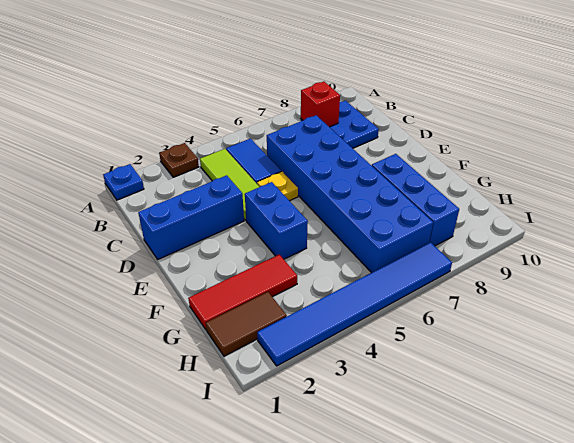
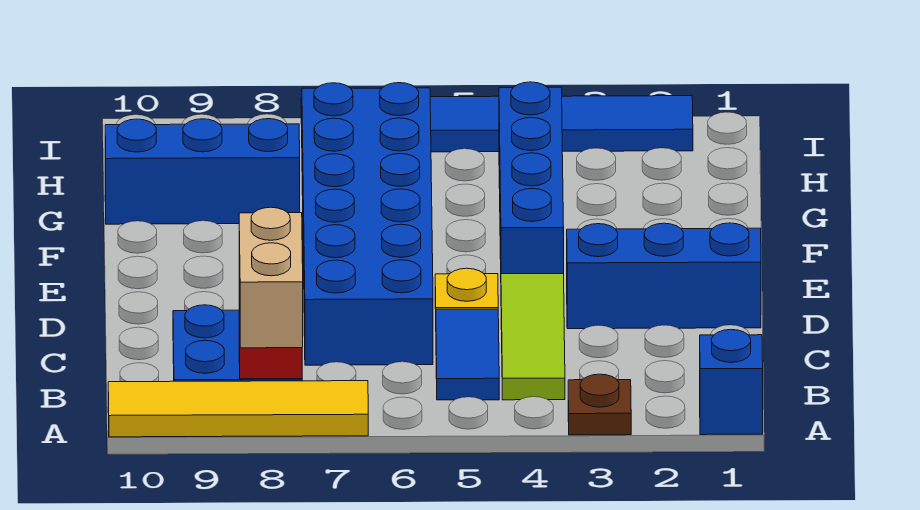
blue 1x1 plate [103,164,144,200] -> blue 1x1 brick [700,330,763,435]
none -> yellow 1x4 tile [108,381,368,437]
none -> tan 1x2 brick [239,207,303,348]
blue 1x2 brick [245,182,308,259] -> blue 1x4 brick [499,82,564,274]
blue 1x3 brick [372,154,459,246] -> blue 1x3 brick turned to [105,119,300,224]
red 1x3 tile [188,255,297,330] -> none
brown 1x2 tile [206,292,287,356] -> none

